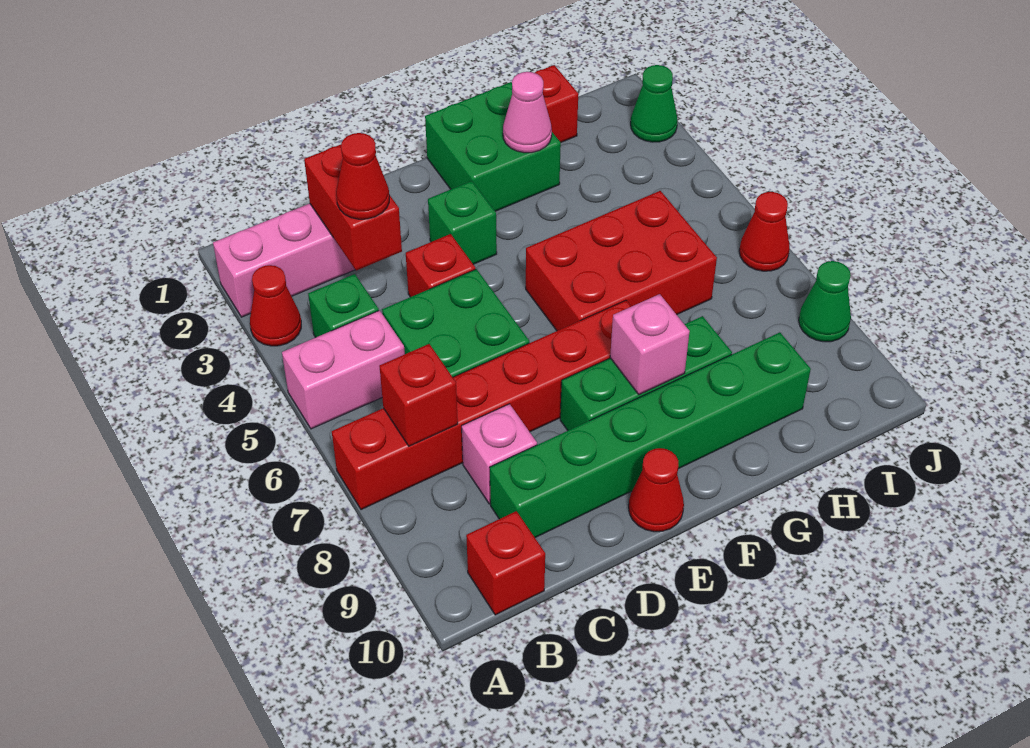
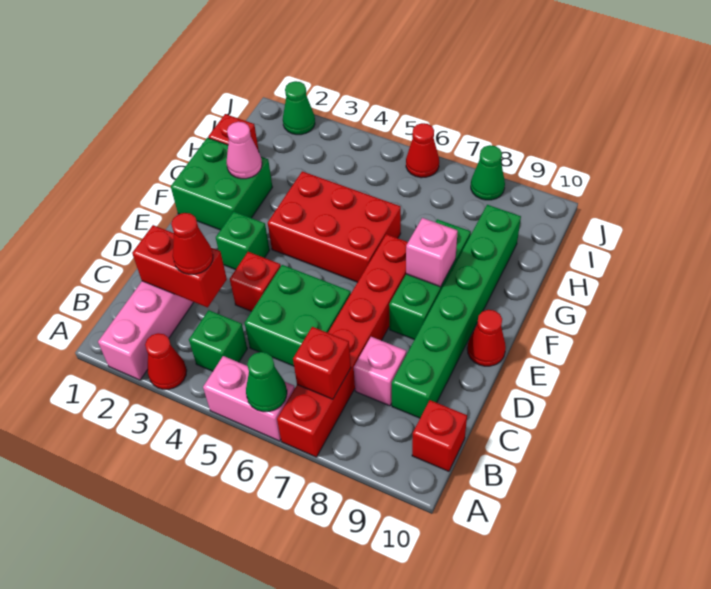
pink 1x2 brick [282,310,405,429] -> pink 1x2 brick turned to [203,356,295,441]
none -> green 1x1 cone [246,352,287,412]
red 2x3 brick [526,191,717,331] -> red 2x3 brick turned to [268,171,401,282]

